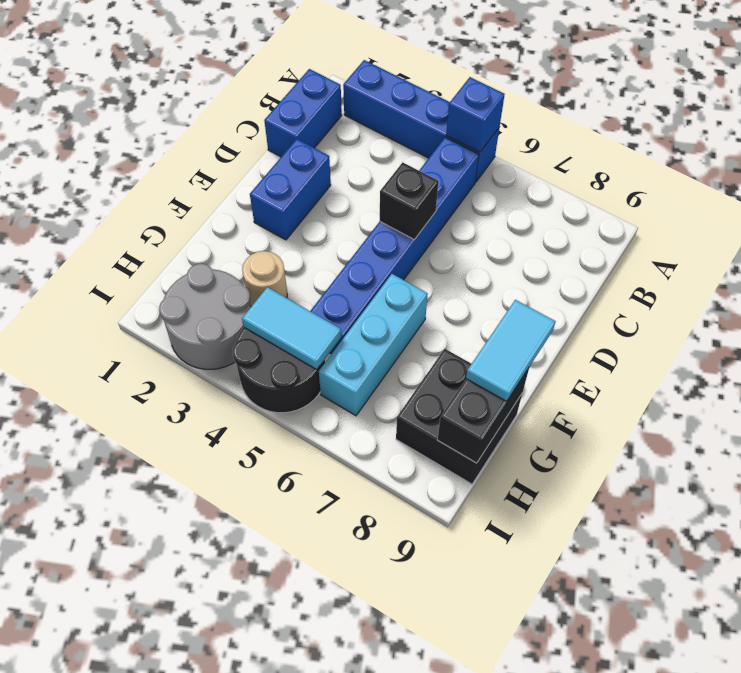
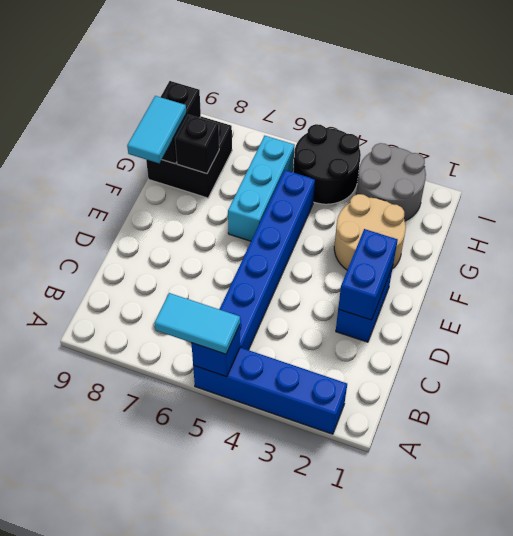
blue 1x2 brick [264,69,342,157] -> blue 1x2 brick moved to [338,229,398,320]
black 1x1 brick [380,162,438,240] -> black 1x1 brick moved to [175,115,219,174]
tan 1x1 round brick [242,251,287,306] -> tan 2x2 round brick [334,194,406,270]
cyan 1x2 tile [242,287,341,369] -> cyan 1x2 tile moved to [154,293,240,354]

